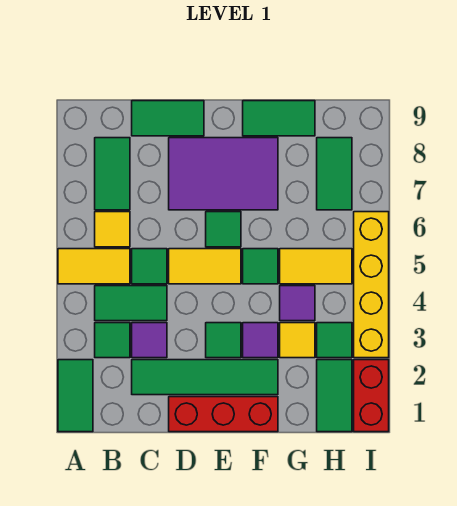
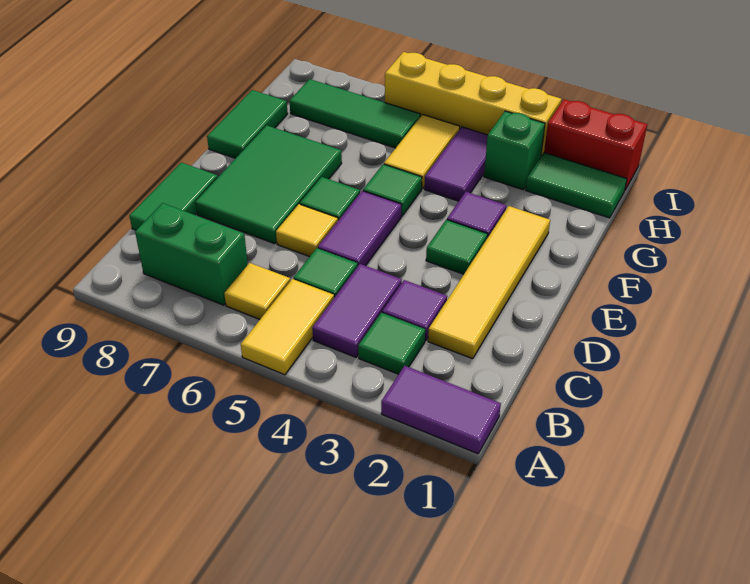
green 1x2 tile [58,360,93,432] -> purple 1x2 tile [381,366,501,454]
green 1x2 tile [95,286,167,321] -> purple 1x2 tile [312,264,402,357]
green 1x2 tile [95,138,130,210] -> green 1x2 brick [135,203,248,305]
green 1x4 tile [132,360,278,395] -> yellow 1x4 tile [428,206,550,359]
red 1x3 brick [169,397,278,432] -> none
yellow 1x2 tile [169,249,241,284] -> purple 1x2 tile [318,191,401,266]
purple 2x3 tile [169,138,278,210] -> green 2x3 tile [195,125,342,244]
yellow 1x1 tile [280,323,315,358] -> yellow 1x1 tile moved to [276,204,338,257]
purple 1x1 tile [280,286,315,321] -> purple 1x2 tile [424,127,488,201]
green 1x1 tile [317,323,352,358] -> green 1x1 brick [484,111,545,190]
green 1x2 tile [317,138,352,210] -> green 1x3 tile [290,79,420,148]

